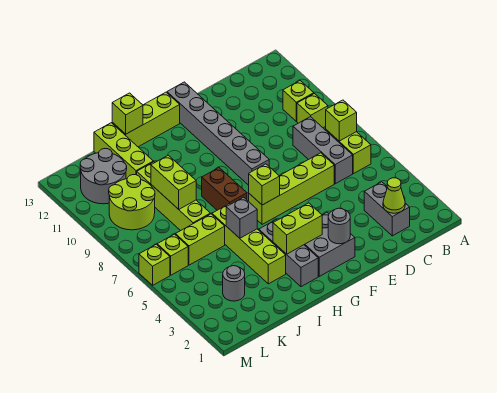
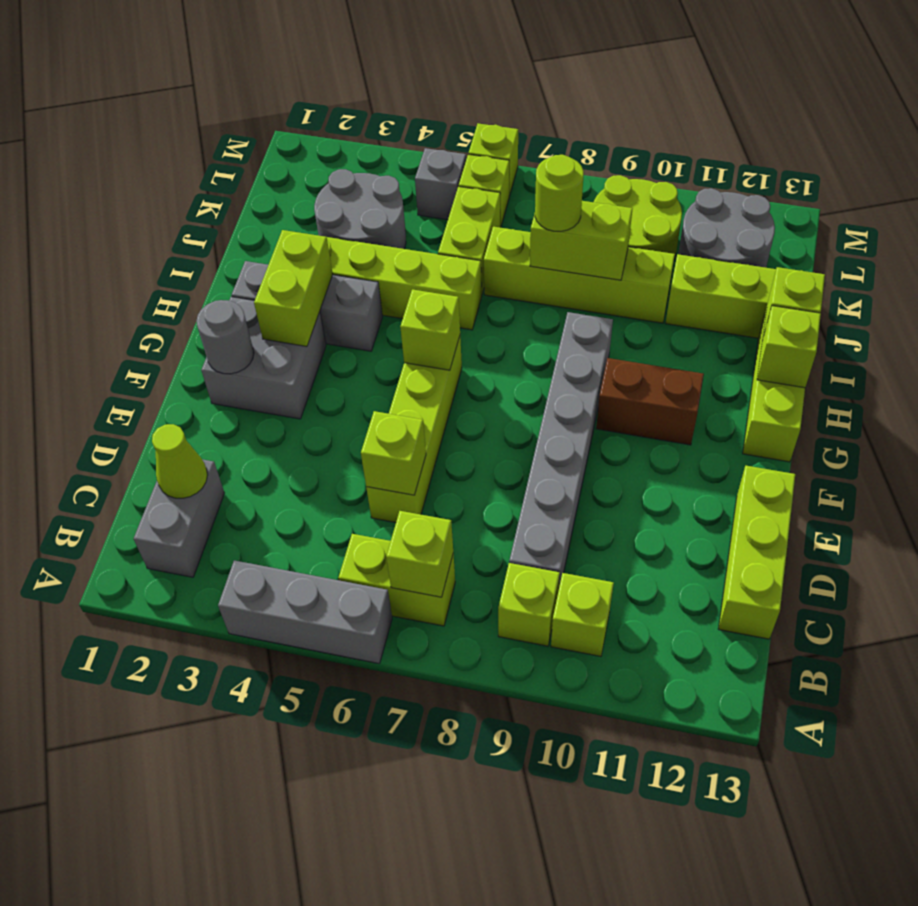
grey 1x2 brick [364,182,410,236] -> grey 1x2 brick turned to [134,459,224,577]
grey 1x3 brick [293,117,353,184] -> grey 1x3 brick moved to [218,560,392,664]
none -> lime 1x3 brick [719,466,795,639]
none -> lime 1x1 brick [361,411,426,495]
grey 1x6 brick [167,82,269,185] -> grey 1x6 brick turned to [509,312,613,586]
brown 1x2 brick [202,168,247,210] -> brown 1x2 brick moved to [596,358,704,445]
none -> lime 1x1 brick [757,306,821,388]
grey 1x1 brick [226,197,257,238] -> grey 1x1 brick moved to [415,148,466,220]
none -> lime 1x1 round brick [535,155,584,231]
grey 1x1 round brick [223,266,245,301] -> grey 2x2 round brick [314,169,406,249]

